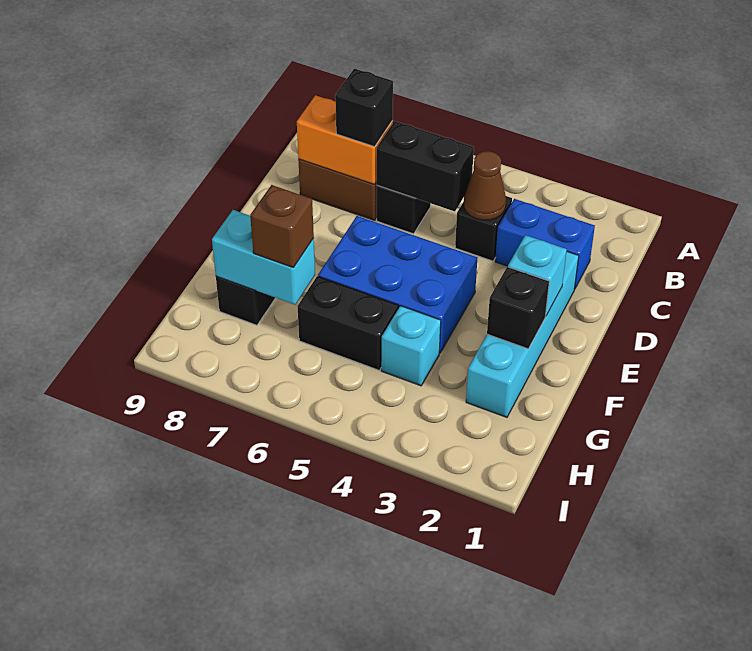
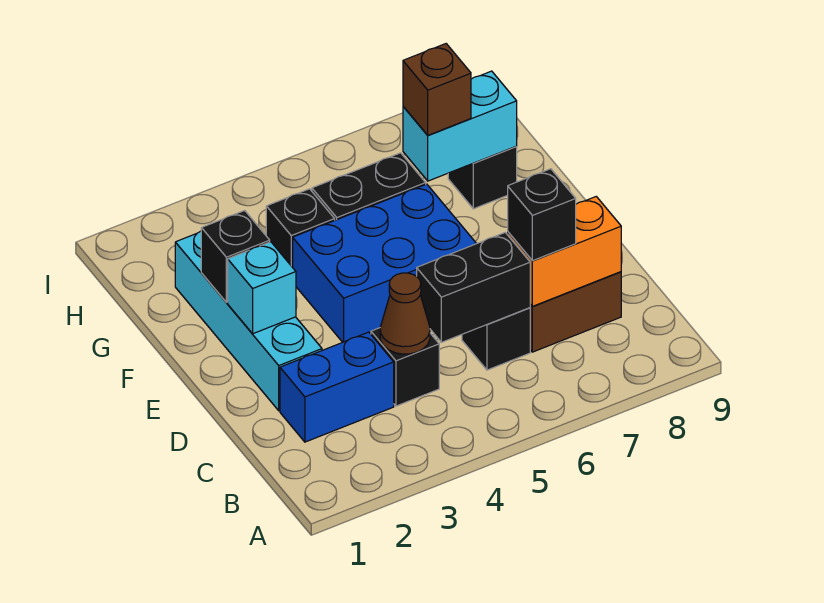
cyan 1x1 brick [381,306,441,386] -> black 1x1 brick [266,189,335,267]

